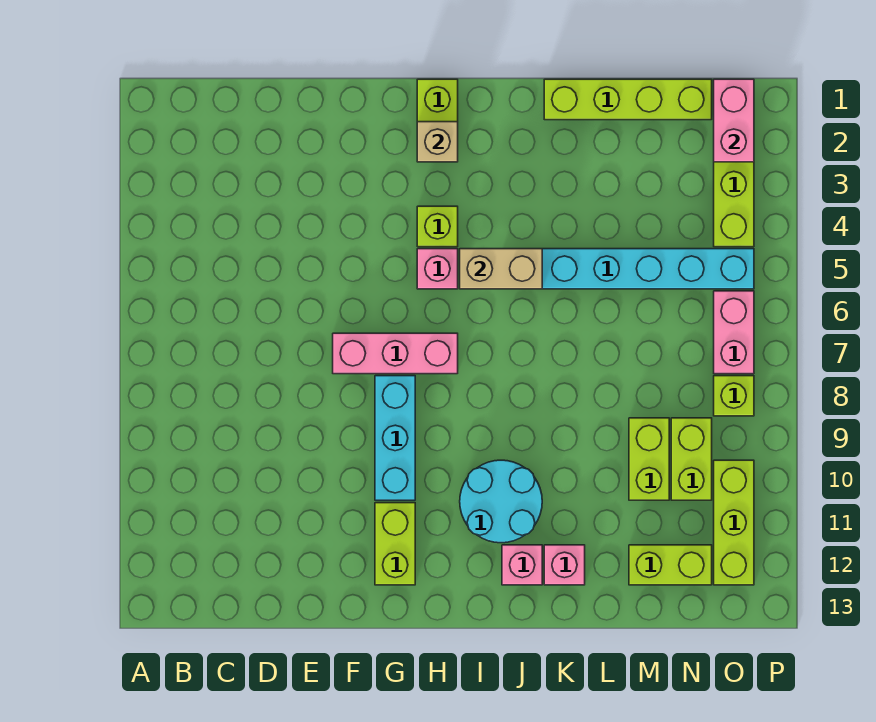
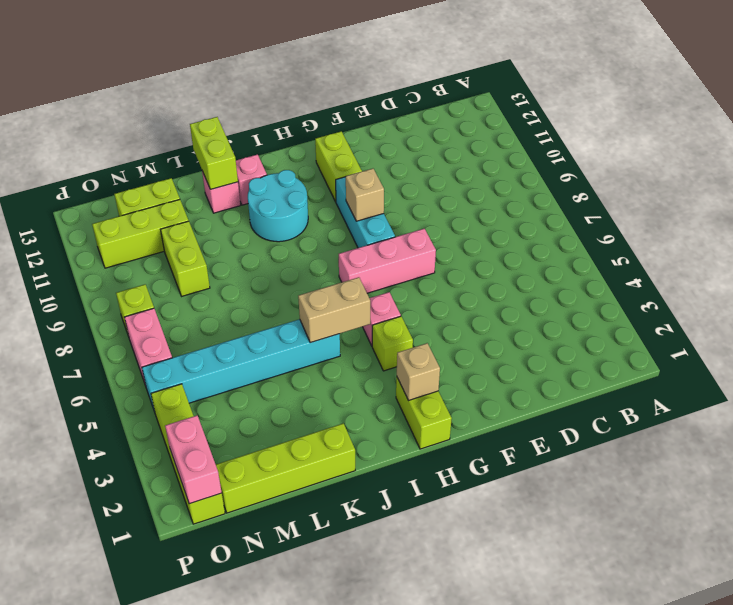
none -> tan 1x1 brick [346,169,384,221]
lime 1x2 brick [671,418,712,500] -> lime 1x2 brick moved to [190,117,238,189]
lime 1x3 brick [714,460,754,585] -> lime 1x3 brick turned to [92,200,189,268]

